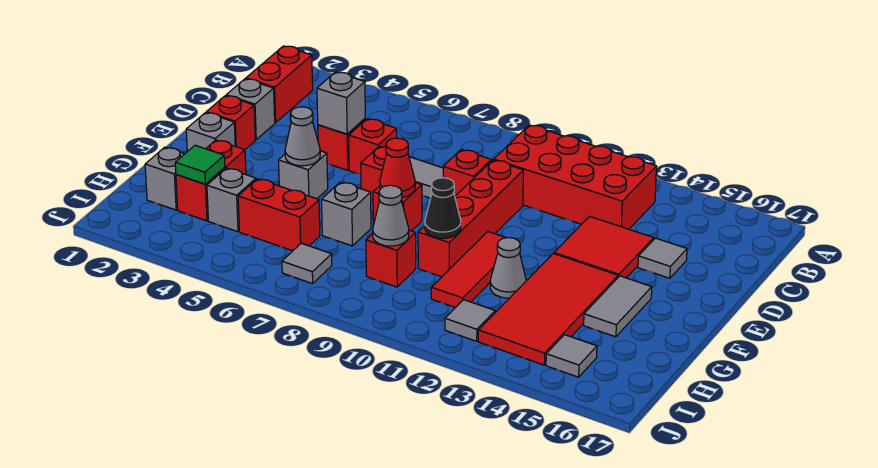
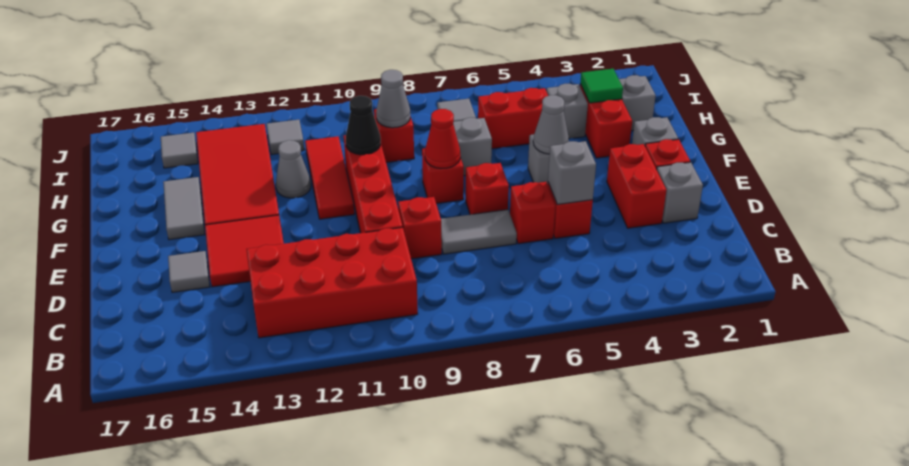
red 1x2 brick [246,46,313,123] -> red 1x2 brick moved to [607,144,666,228]

